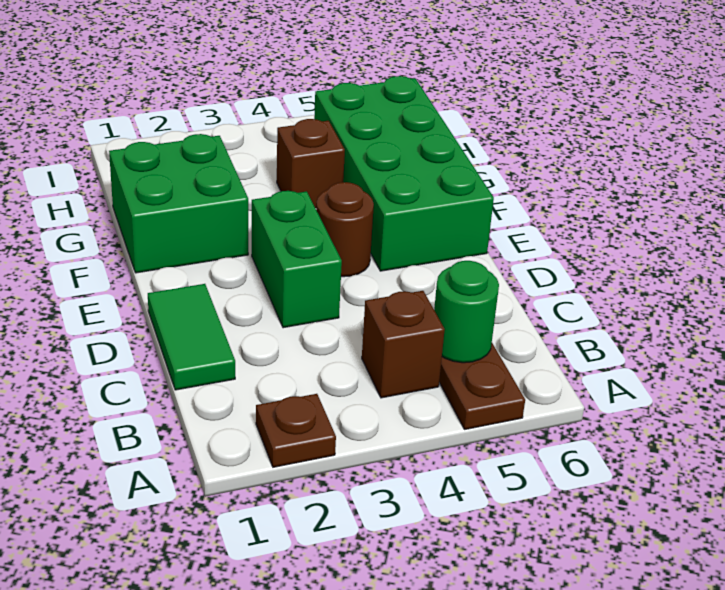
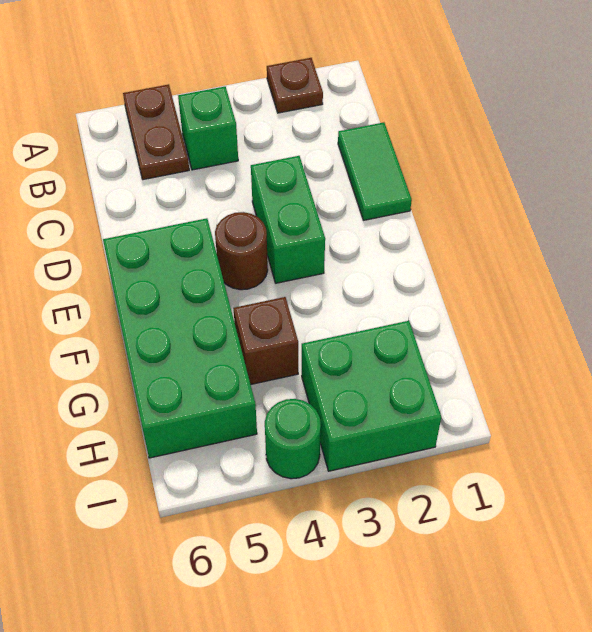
brown 1x1 brick [362,291,445,398] -> green 1x1 brick [178,87,238,170]
green 1x1 round brick [434,261,499,363] -> green 1x1 round brick moved to [265,399,321,479]
green 2x2 brick [109,134,248,273] -> green 2x2 brick moved to [302,321,441,471]

